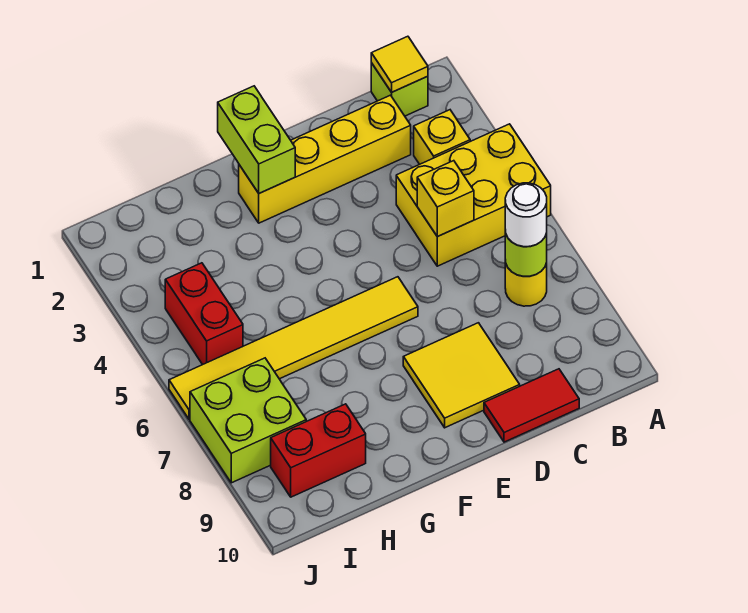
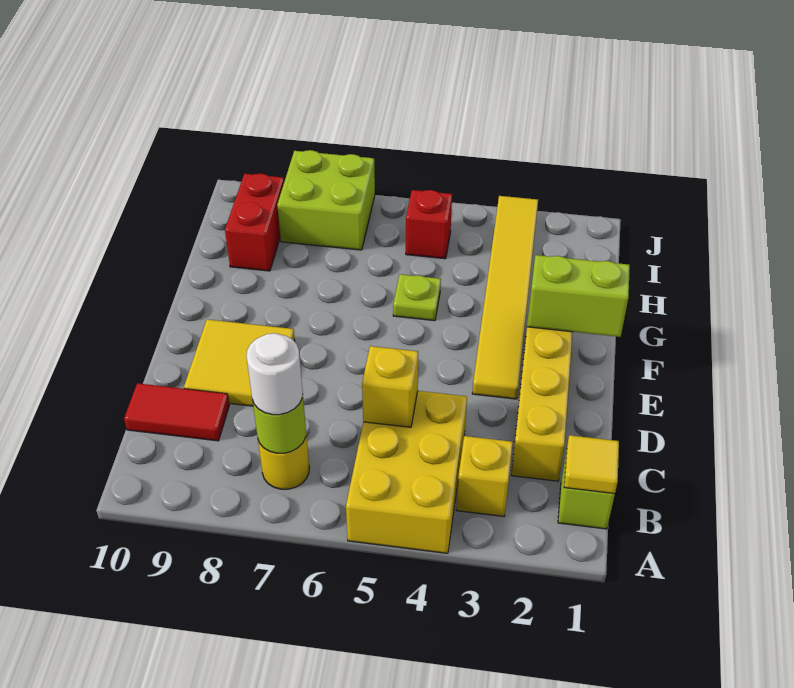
red 1x2 tile [484,369,579,442] -> red 1x2 tile turned to [124,383,229,441]
yellow 1x6 tile [169,277,418,419] -> yellow 1x6 tile moved to [472,196,538,399]
none -> lime 1x1 plate [393,274,441,321]
red 1x2 brick [165,263,243,365] -> red 1x1 brick [406,190,452,259]

